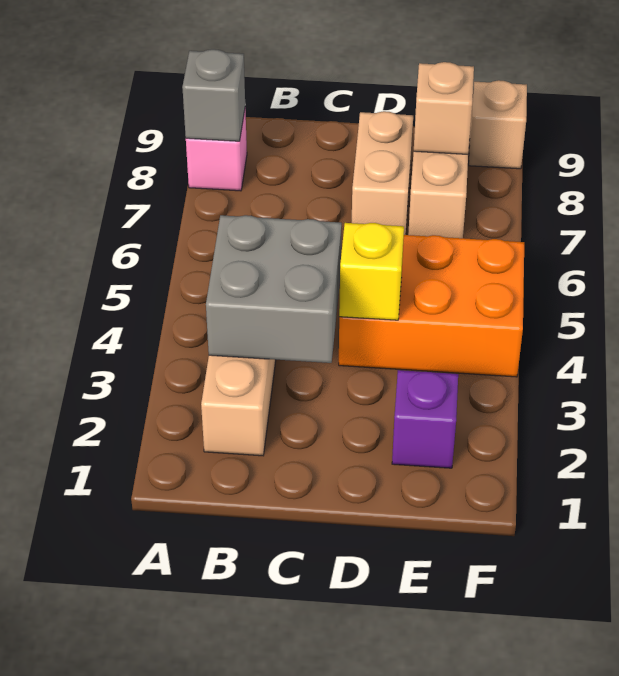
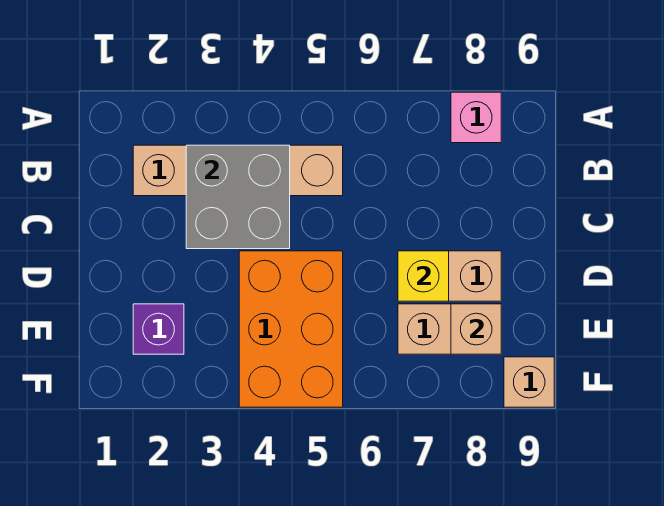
grey 1x1 brick [182,49,245,141] -> none
yellow 1x1 brick [339,223,404,320] -> yellow 1x1 brick moved to [398,251,449,301]

